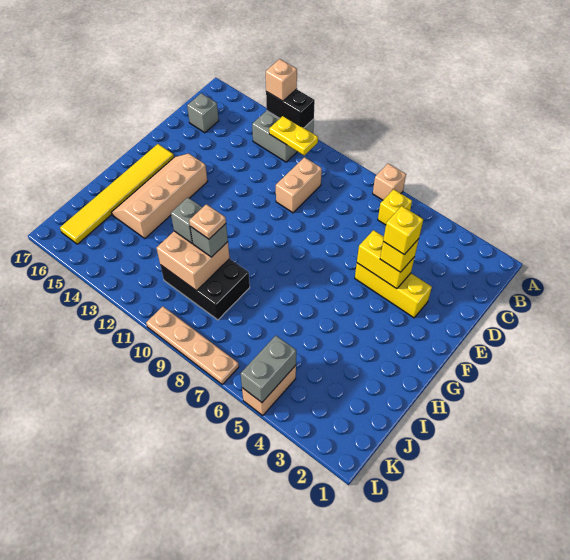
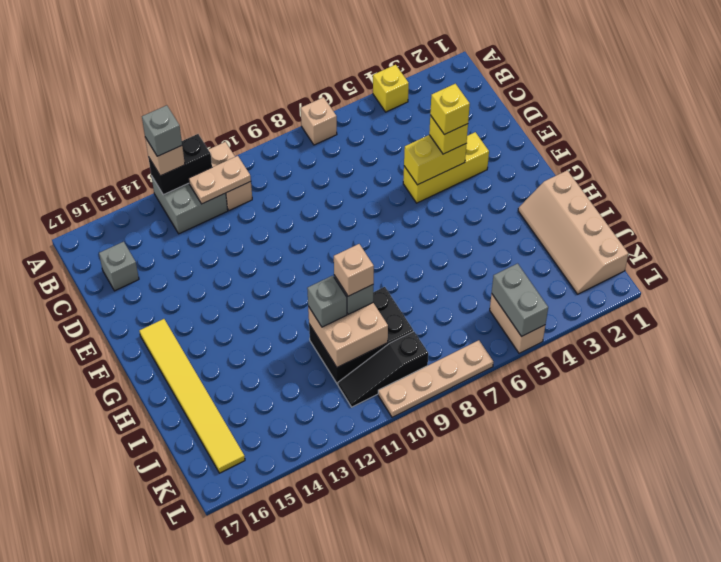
none -> grey 1x1 brick [142,105,182,156]
yellow 1x1 brick [378,189,412,225] -> yellow 1x1 brick moved to [373,65,409,112]
yellow 1x2 plate [269,116,318,155] -> tan 1x2 plate [189,156,251,204]
tan 1x2 brick [276,157,322,213] -> tan 1x2 brick moved to [208,142,252,210]
tan 2x4 slope [111,153,207,239] -> tan 2x4 slope moved to [518,170,628,294]
tan 1x1 plate [189,204,226,239] -> tan 1x1 brick [334,244,374,296]
none -> black 1x3 slope [338,331,428,407]

